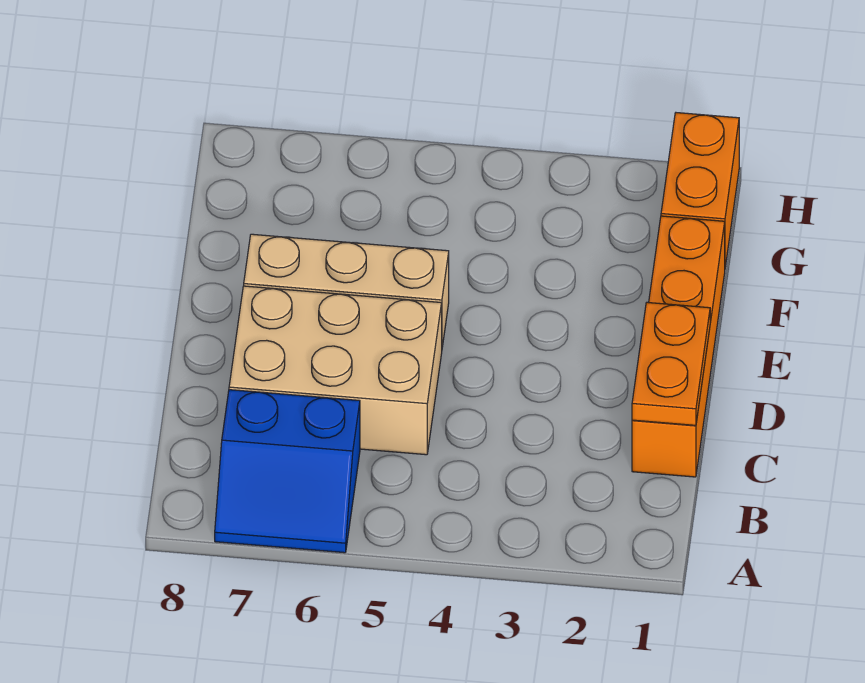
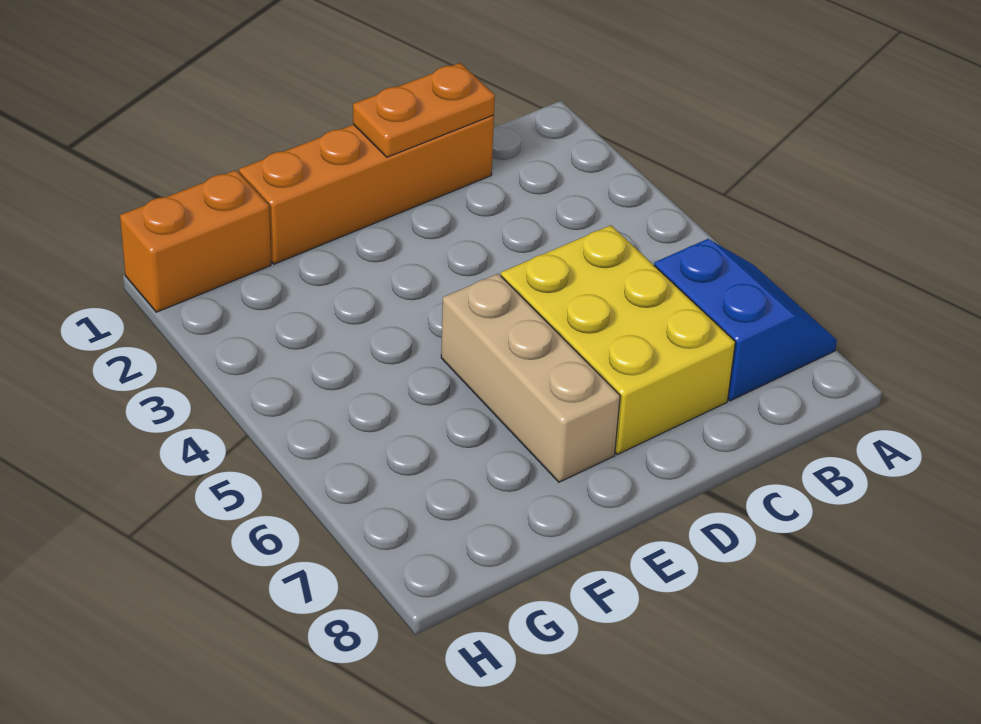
tan 2x3 brick [229,286,442,455] -> yellow 2x3 brick [501,225,735,454]

